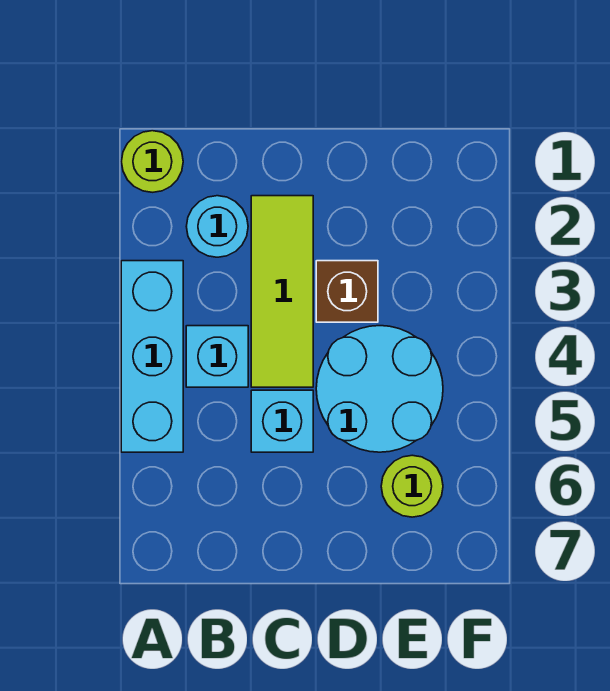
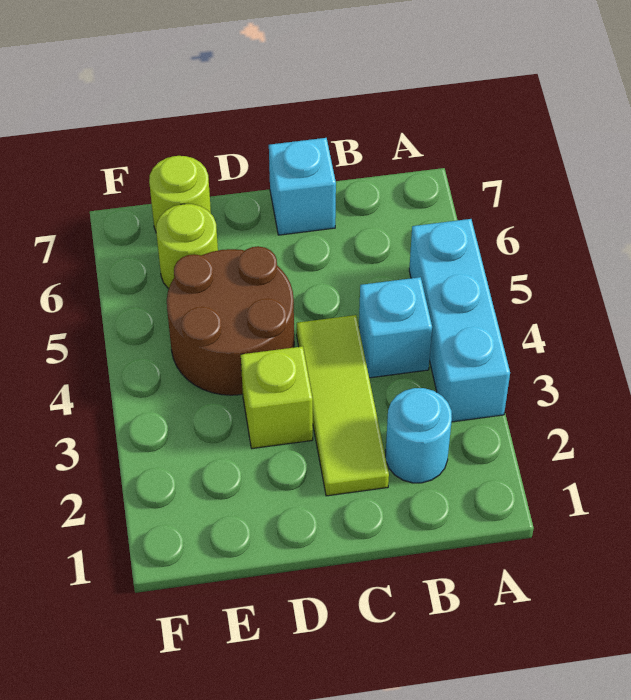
lime 1x1 round brick [122,131,183,192] -> lime 1x1 round brick moved to [149,156,211,231]
cyan 1x1 brick [251,390,313,452] -> cyan 1x1 brick moved to [269,138,336,235]
brown 1x1 brick [316,261,378,322] -> lime 1x1 brick [241,346,313,448]
cyan 2x2 round brick [316,326,443,452] -> brown 2x2 round brick [167,246,294,395]

